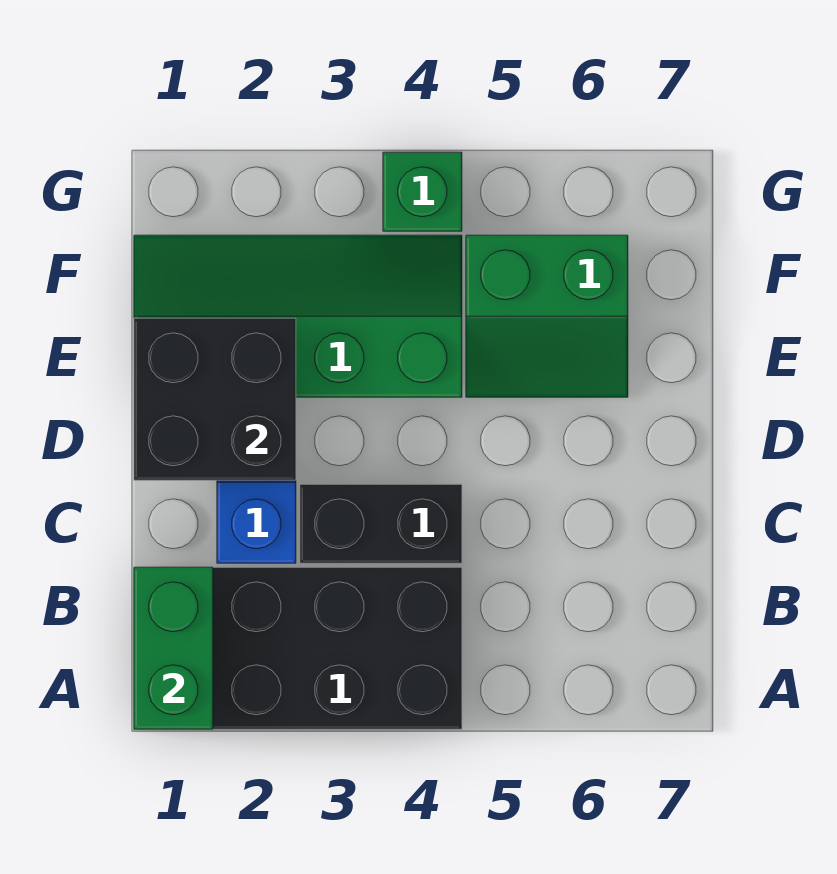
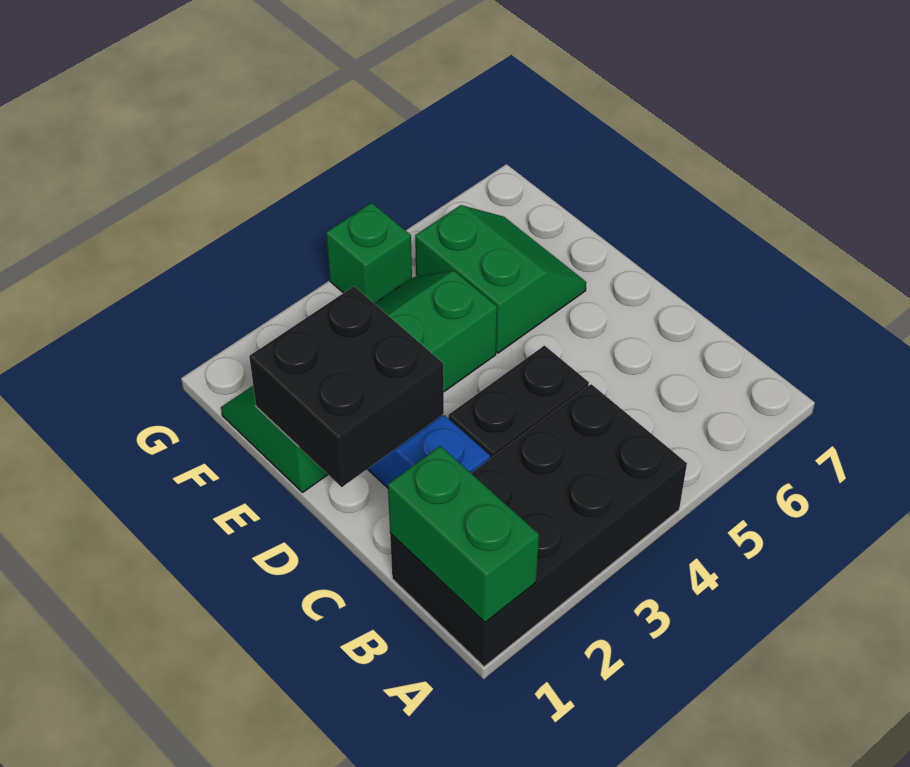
green 2x2 slope [466,235,628,397] -> green 2x2 slope turned to [415,205,586,353]

